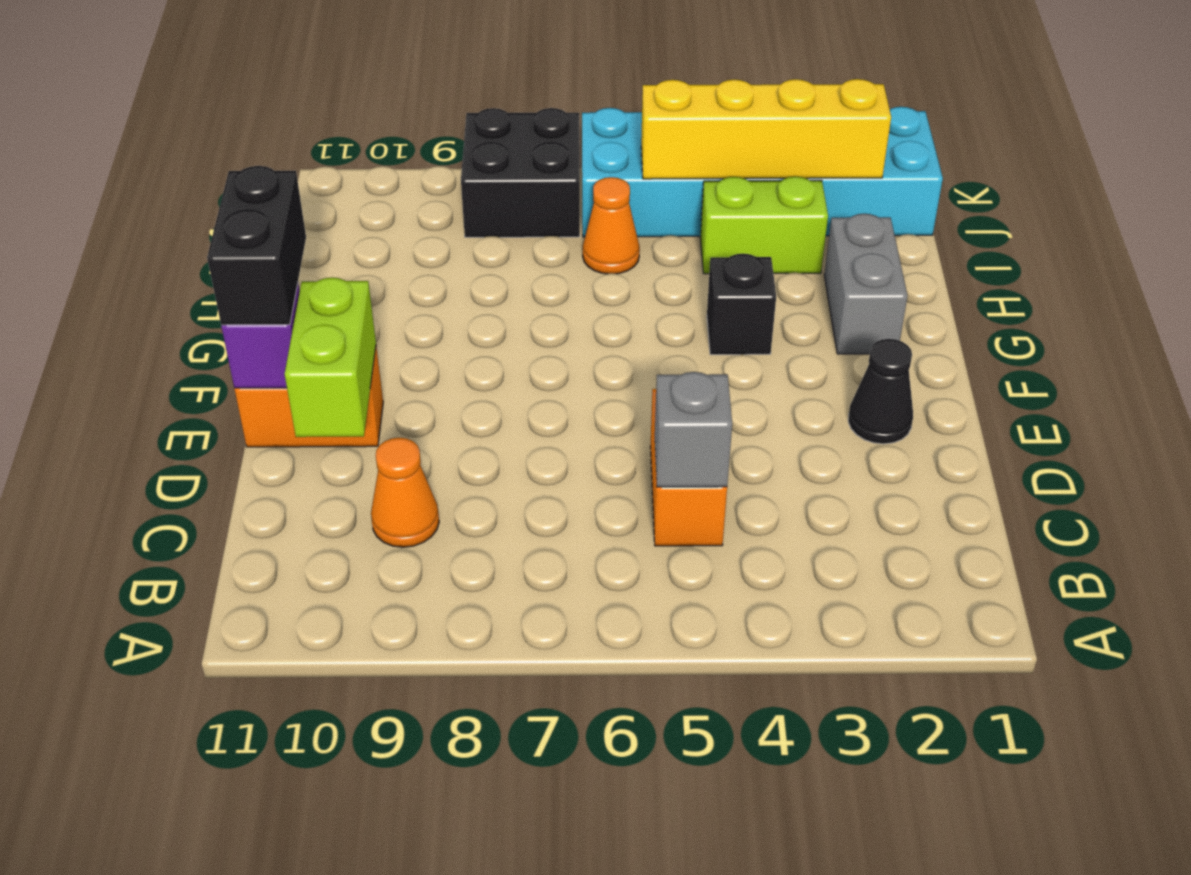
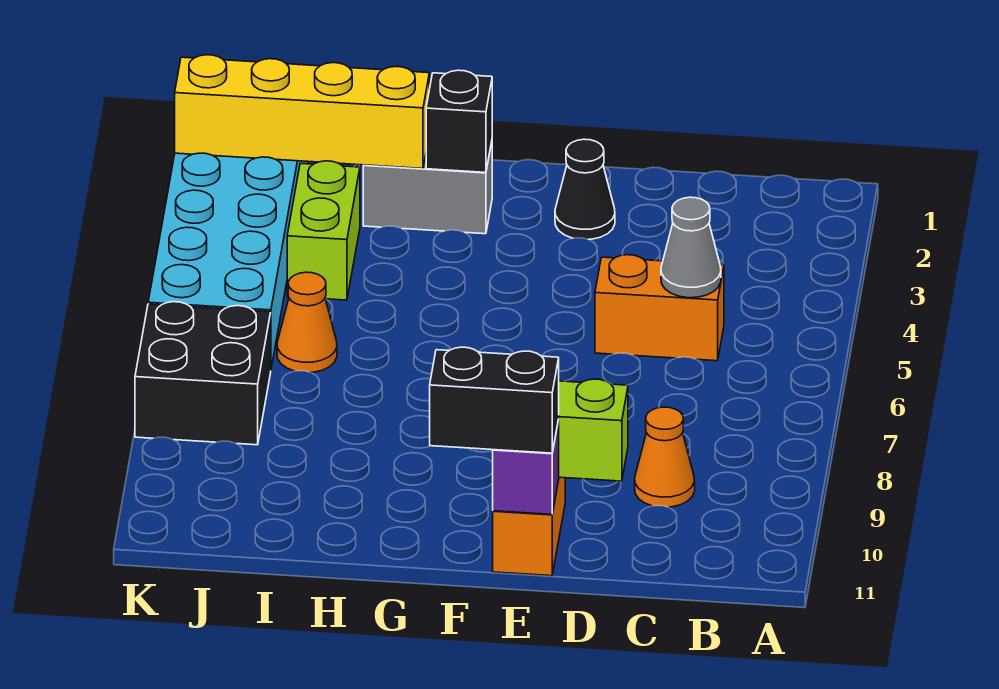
grey 1x1 brick [655,372,732,487] -> grey 1x1 cone [661,197,721,298]
black 1x1 brick [707,254,776,355] -> black 1x1 brick moved to [426,70,492,173]
yellow 1x4 brick [641,79,891,179] -> yellow 1x4 brick turned to [175,55,429,169]

